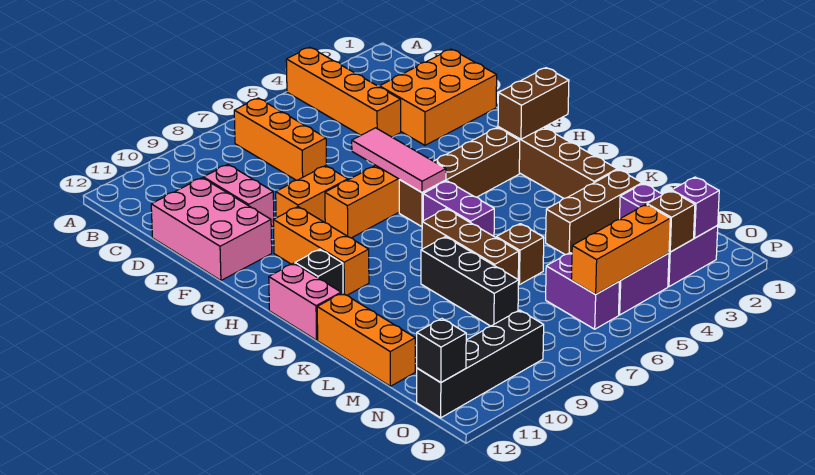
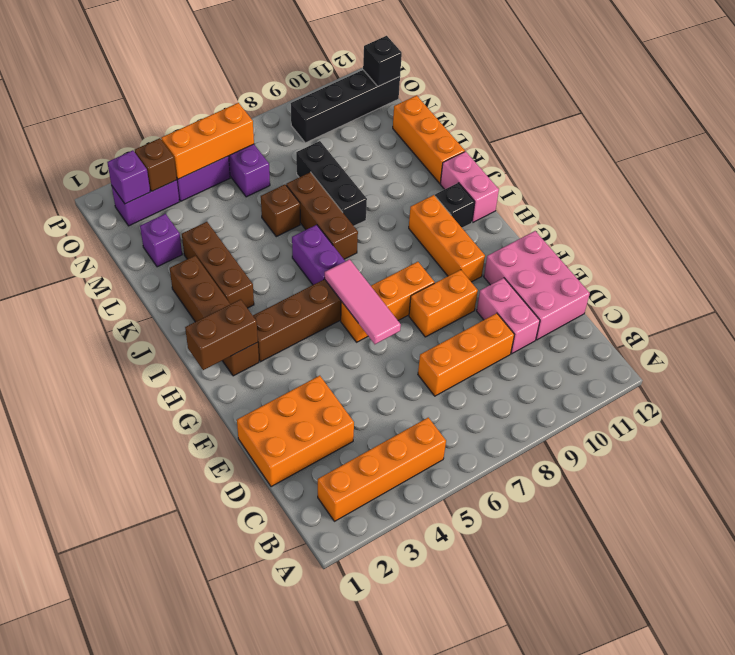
orange 1x4 brick [286,47,401,137] -> orange 1x4 brick turned to [318,418,446,521]
orange 1x3 brick [234,98,326,180] -> orange 1x3 brick turned to [418,313,514,396]
brown 1x3 brick [546,170,642,255] -> brown 1x3 brick turned to [182,222,254,308]

